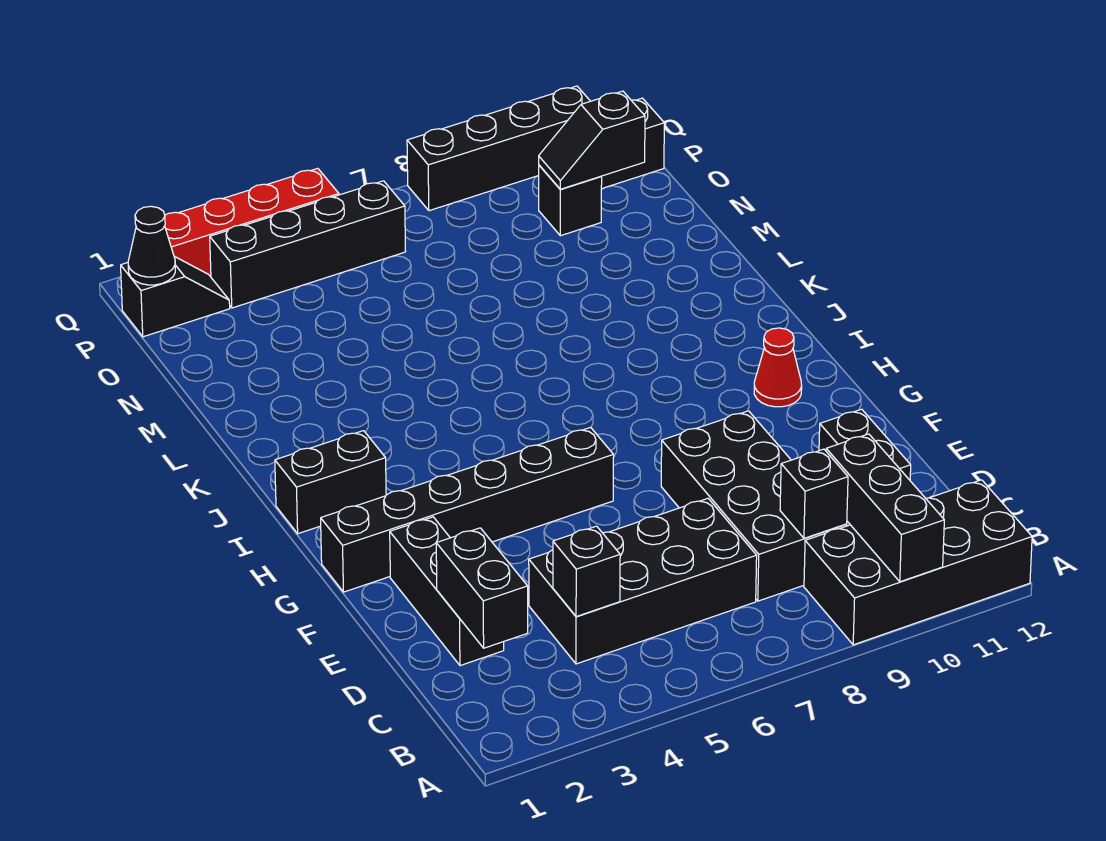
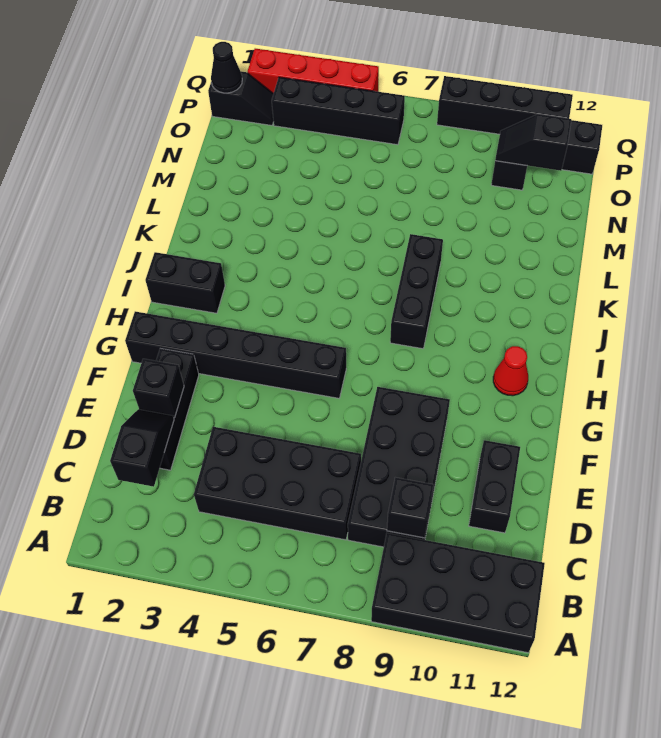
black 1x3 brick [826,434,944,582] -> black 1x3 brick moved to [390,234,443,349]
black 1x2 brick [436,528,528,648] -> black 1x2 slope [110,409,174,487]
black 1x1 brick [553,526,620,617] -> black 1x1 brick moved to [133,359,184,418]

